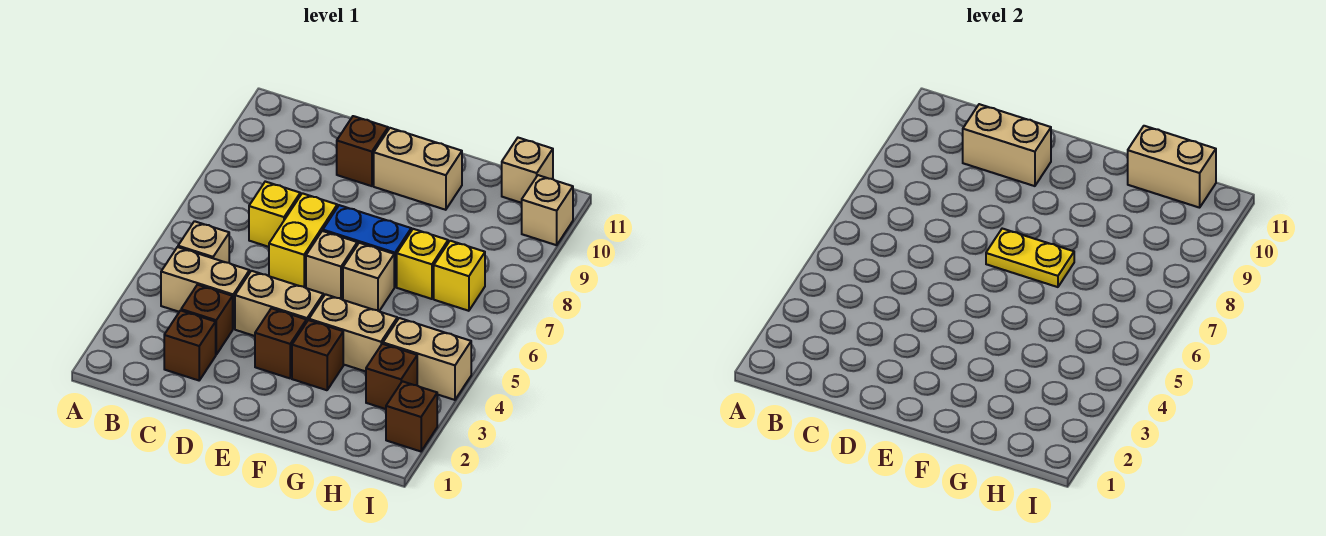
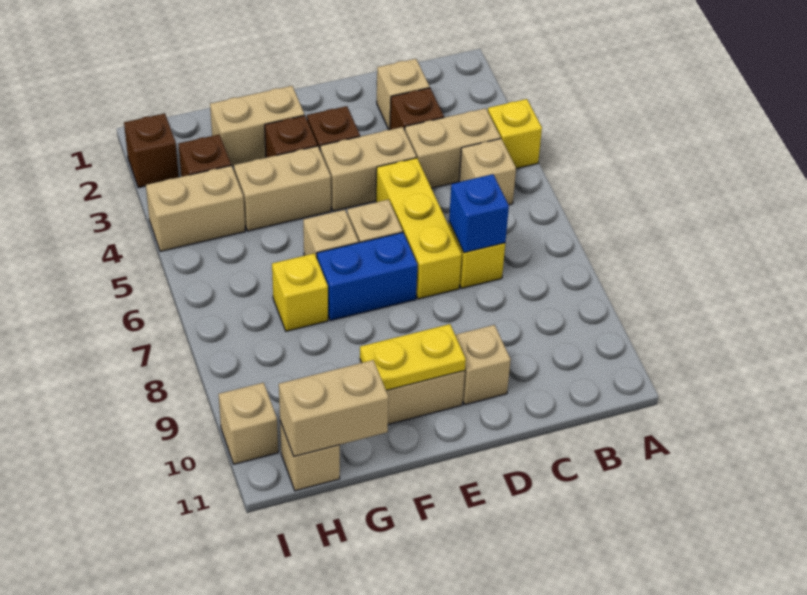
brown 1x1 brick [164,310,216,380] -> tan 1x1 brick [377,59,430,130]
none -> blue 1x1 brick [449,174,509,253]
tan 1x2 brick [963,104,1051,186] -> tan 1x2 brick moved to [210,86,304,167]
yellow 1x2 brick [269,193,337,287] -> yellow 1x3 brick [376,158,462,299]
brown 1x1 brick [337,116,388,186] -> tan 1x1 brick [455,325,511,405]
yellow 1x2 plate [986,229,1074,287] -> yellow 1x2 plate moved to [360,324,466,390]
yellow 1x1 brick [434,241,485,311] -> yellow 1x1 brick moved to [488,99,542,169]

